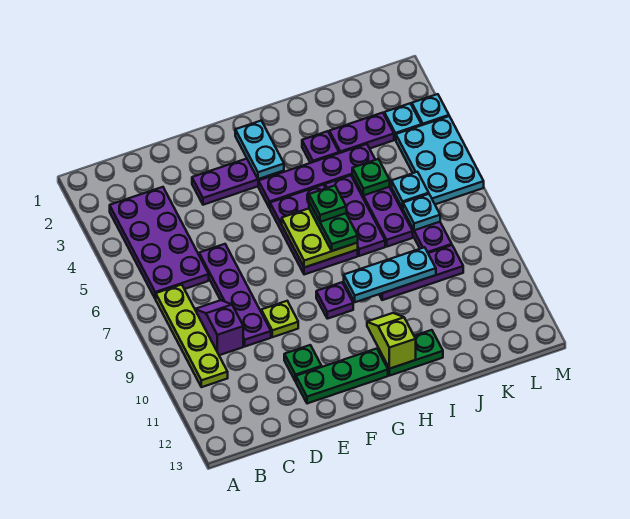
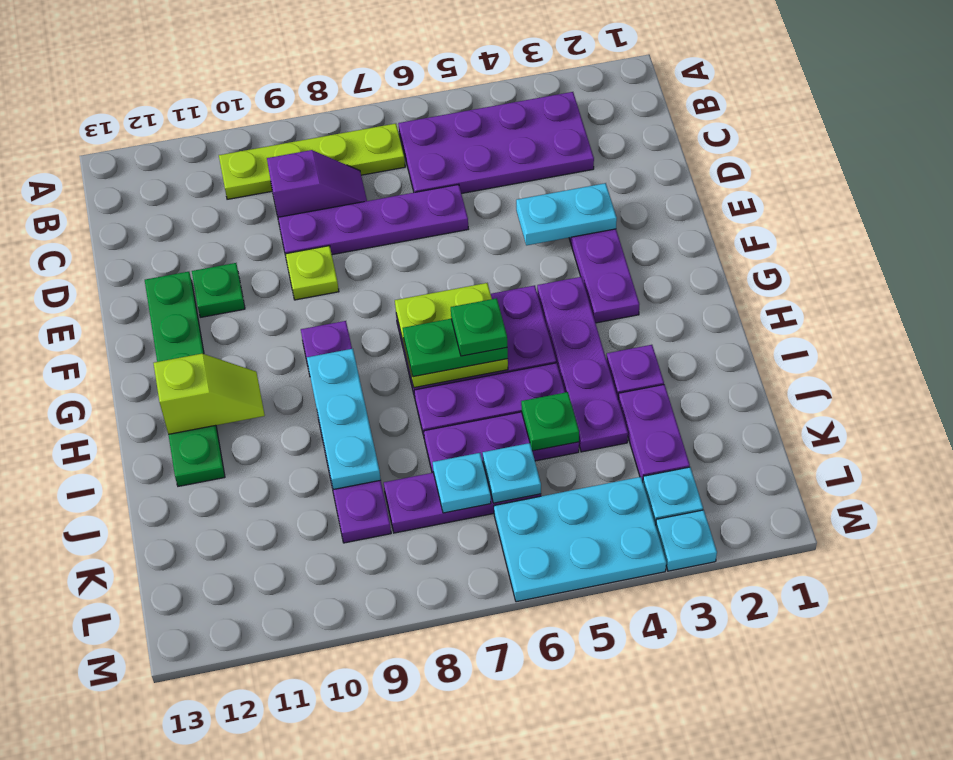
cyan 1x2 plate [235,120,284,179] -> cyan 1x2 plate moved to [516,183,617,245]

